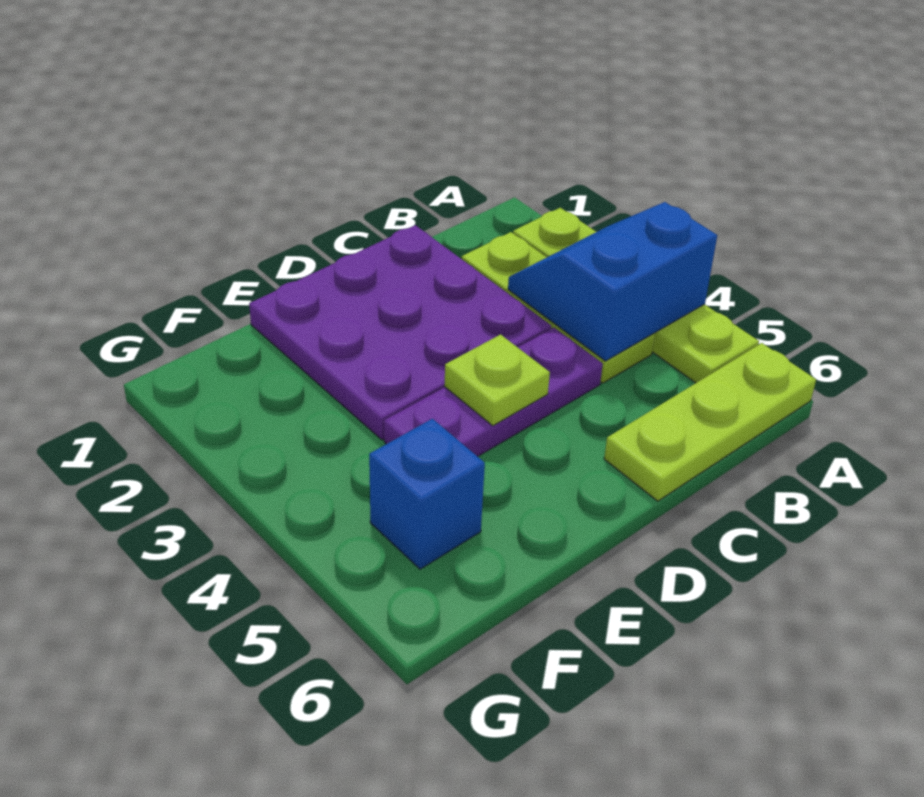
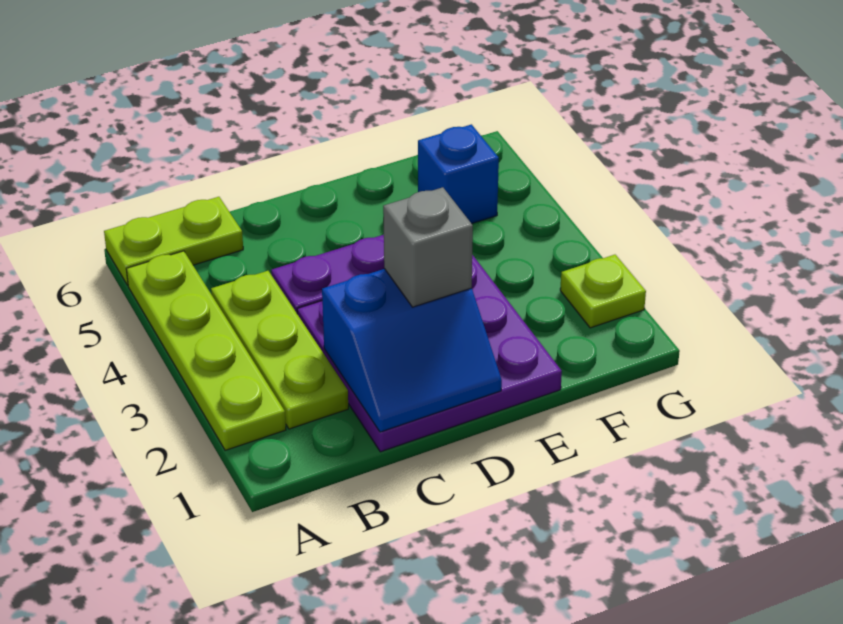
blue 2x2 slope [508,202,717,361] -> blue 2x2 slope moved to [322,269,502,432]
lime 1x3 plate [604,343,816,501] -> lime 1x2 plate [104,197,243,285]
none -> grey 1x1 brick [383,187,473,307]
lime 1x1 plate [444,335,550,426] -> lime 1x1 plate moved to [560,255,646,328]

